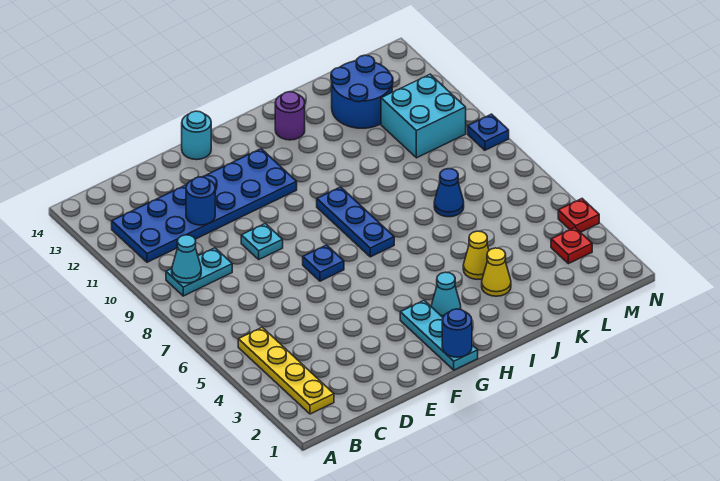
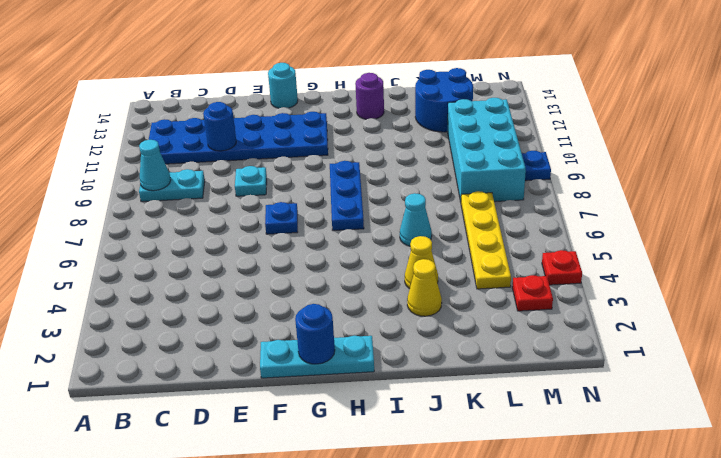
yellow 1x4 plate [238,327,334,414] -> yellow 1x4 plate moved to [461,191,511,289]
cyan 1x3 plate [400,300,478,370] -> cyan 1x3 plate turned to [260,336,374,378]
cyan 1x1 cone [431,272,461,317] -> cyan 1x1 cone moved to [400,193,432,246]
blue 1x1 cone [434,169,464,217] -> none
cyan 2x2 brick [381,74,466,158] -> cyan 2x4 brick [448,98,526,202]

